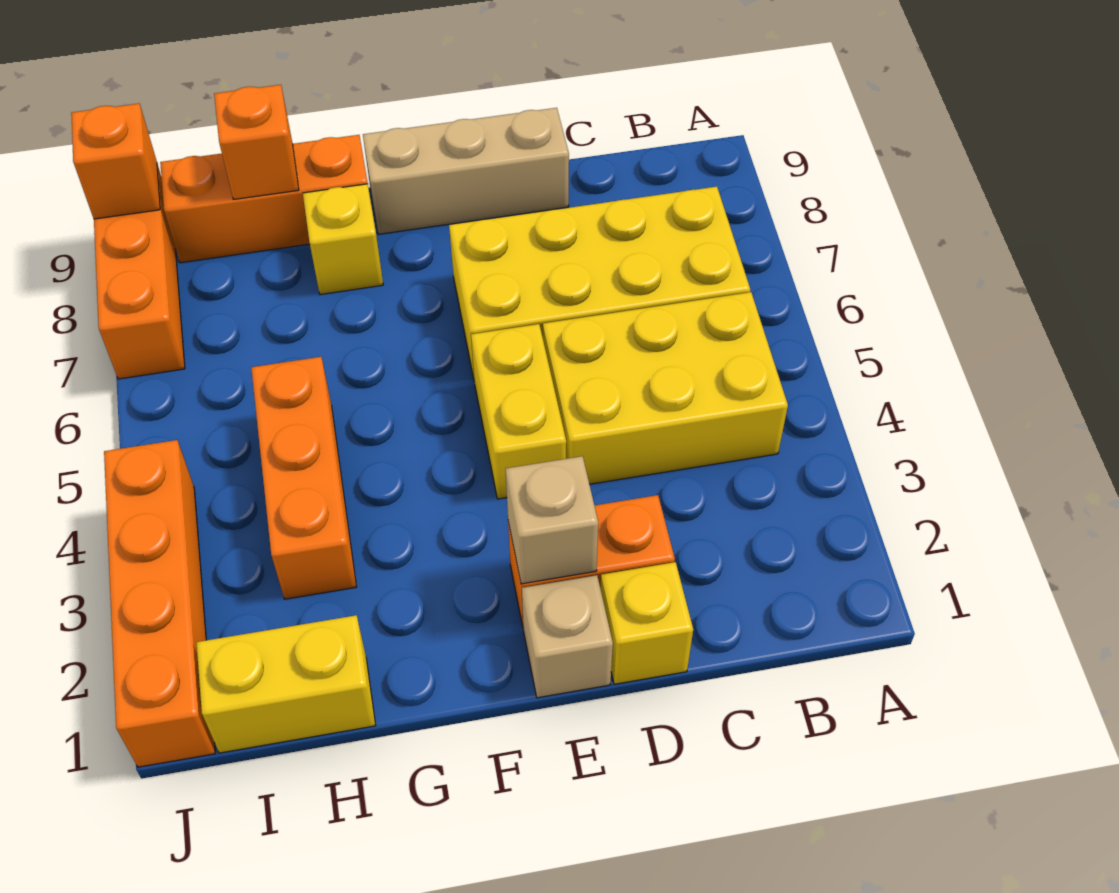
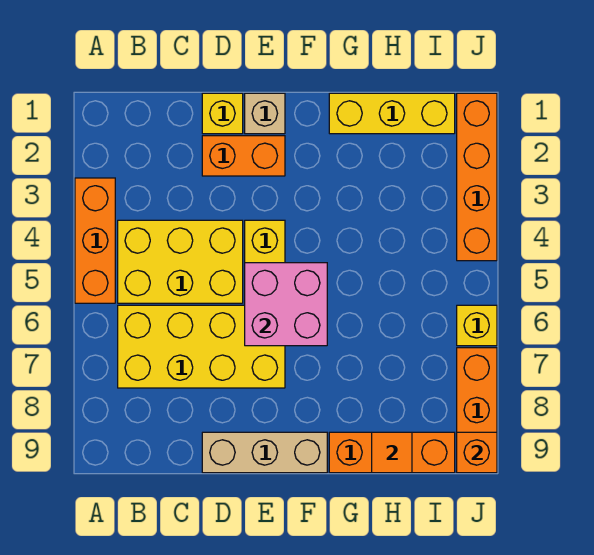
tan 1x1 brick [506,456,598,584] -> none
none -> pink 2x2 brick [245,263,327,346]
yellow 1x1 brick [303,184,383,295] -> yellow 1x1 brick moved to [457,305,497,346]
yellow 1x2 brick [196,615,376,753] -> yellow 1x3 brick [329,93,455,134]
orange 1x3 brick [251,357,356,599] -> orange 1x3 brick moved to [75,178,115,303]
orange 1x1 brick [214,85,299,199] -> orange 1x1 tile [372,432,412,473]

